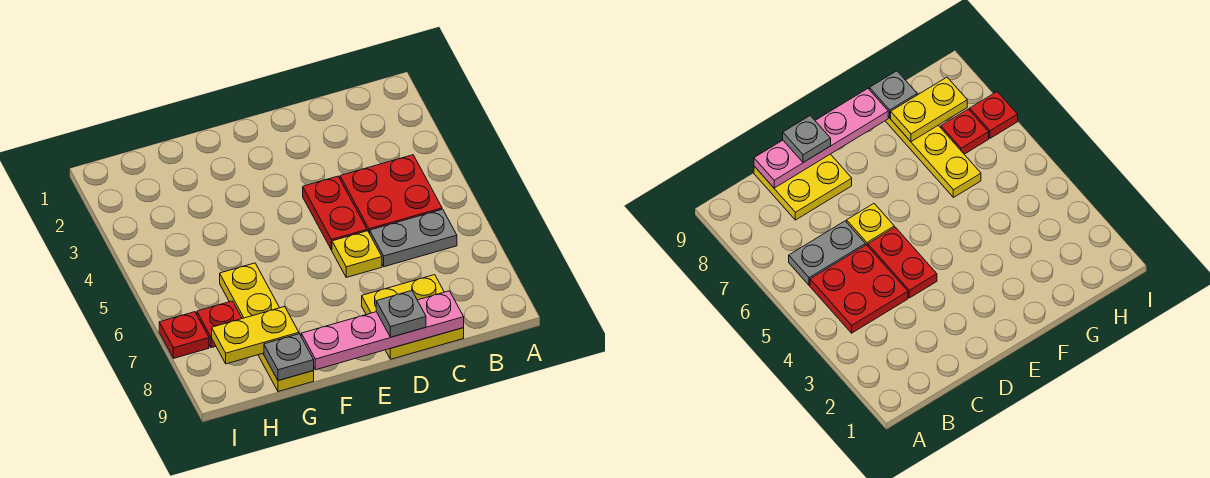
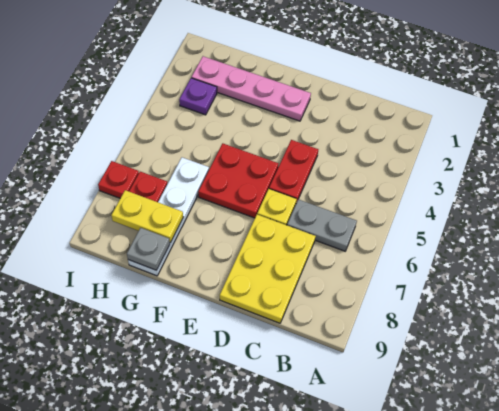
red 2x2 plate [340,155,442,233] -> red 2x2 plate moved to [198,143,278,218]
yellow 2x2 plate [362,275,464,359] -> yellow 2x3 plate [220,215,316,323]
pink 1x4 plate [301,291,464,370] -> pink 1x4 plate moved to [191,56,311,121]
grey 1x1 plate [376,291,426,337] -> none
yellow 1x4 plate [220,263,314,392] -> white 1x4 plate [128,157,209,276]
none -> purple 1x1 plate [179,78,217,115]

